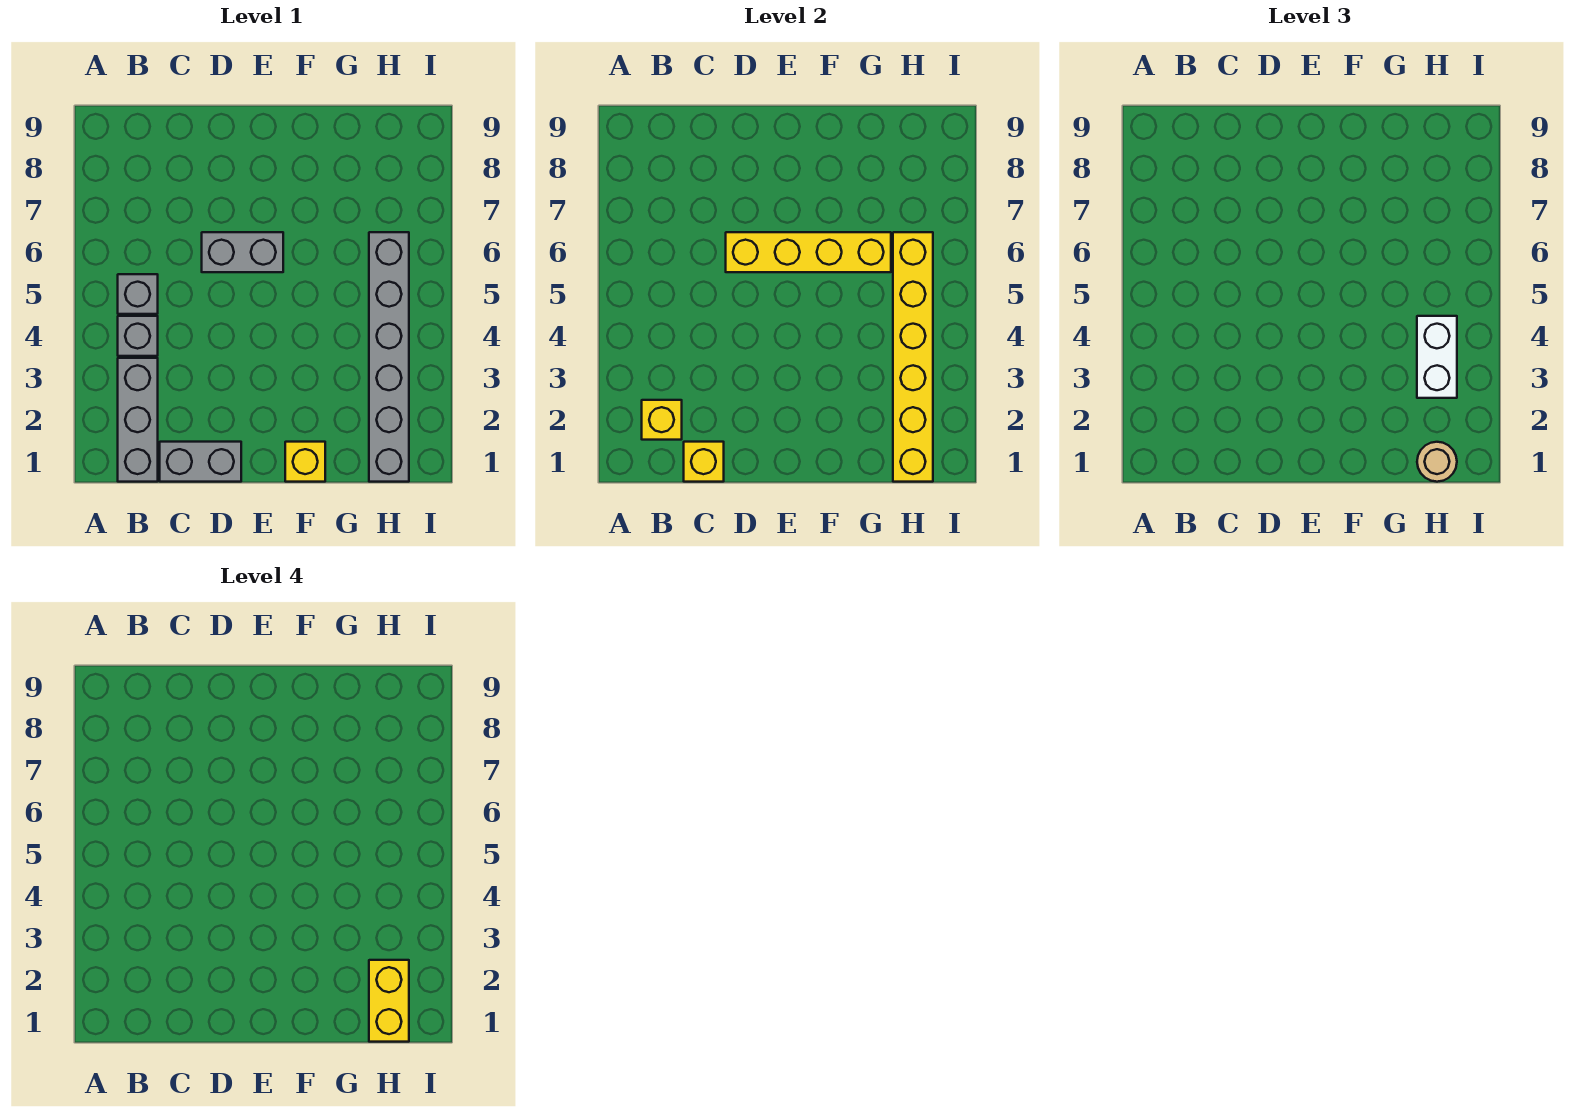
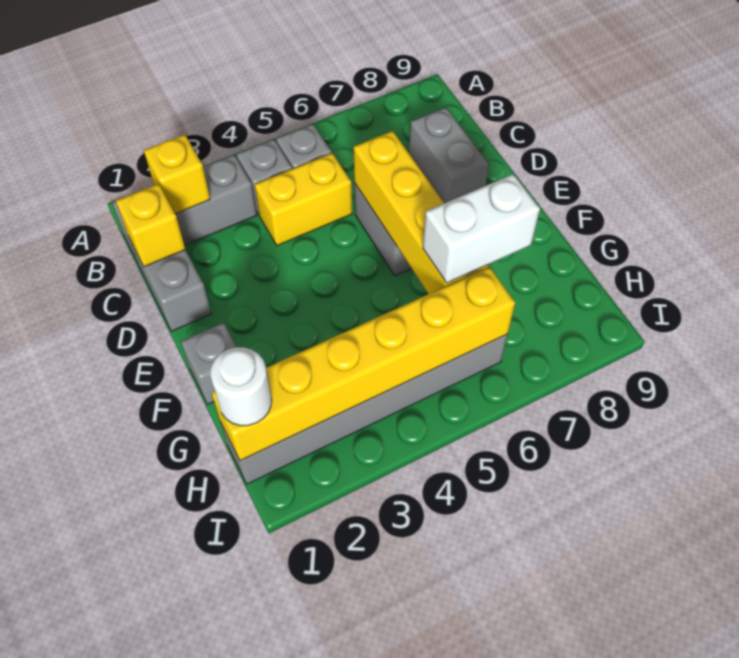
none -> grey 1x2 brick [409,107,489,203]
yellow 1x1 brick [285,442,325,482] -> grey 1x1 brick [181,323,236,404]
tan 1x1 round brick [1417,442,1457,482] -> white 1x1 round brick [210,347,272,426]
yellow 1x2 brick [369,960,409,1042] -> yellow 1x2 brick moved to [254,153,352,246]
white 1x2 brick [1417,316,1457,398] -> white 1x2 brick moved to [423,174,540,283]

